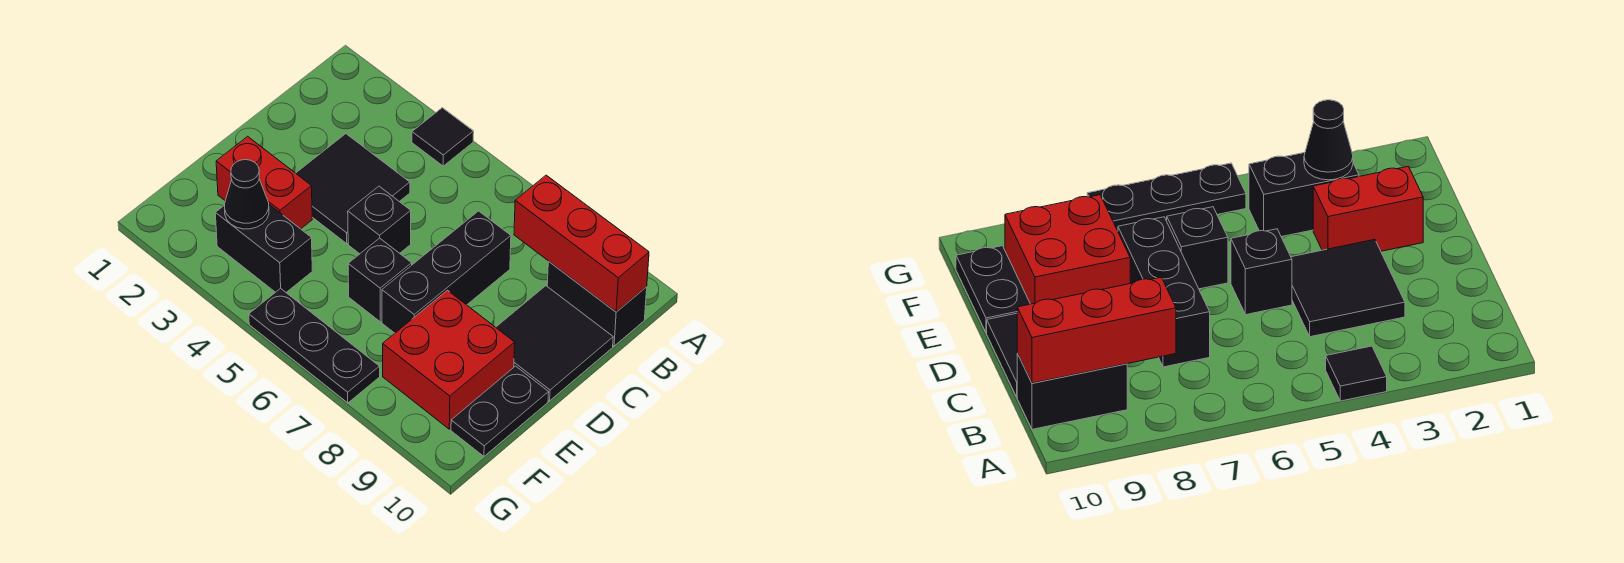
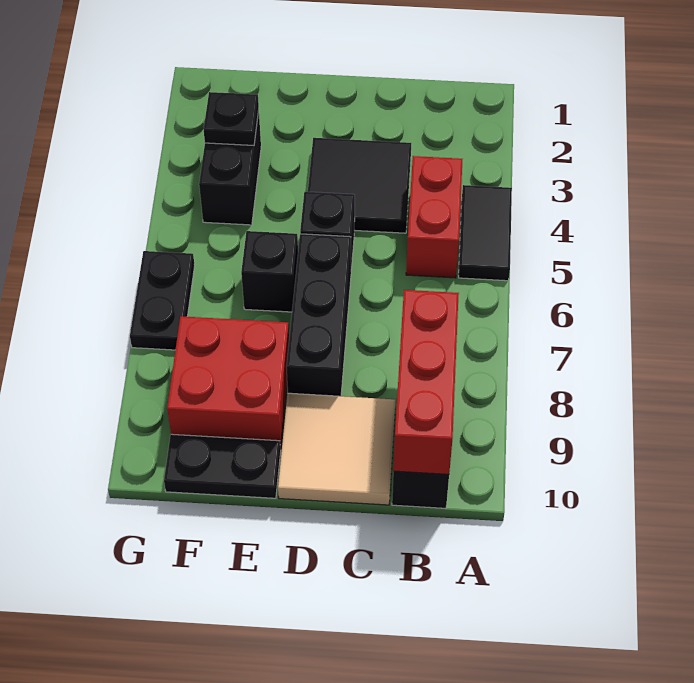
black 1x1 tile [412,108,474,166] -> black 1x2 tile [459,185,512,281]
black 1x3 brick [382,211,511,333] -> black 1x3 brick turned to [286,234,351,396]
black 2x2 tile [496,286,613,401] -> tan 2x2 tile [278,393,396,505]
red 1x2 brick [216,136,312,229] -> red 1x2 brick moved to [406,156,462,278]
black 1x1 cone [225,160,269,229] -> black 1x1 plate [204,92,259,145]
black 1x3 plate [249,288,380,403] -> black 1x2 plate [130,251,195,350]

